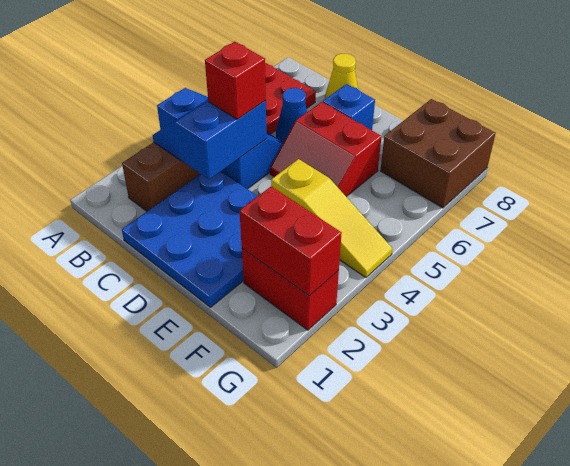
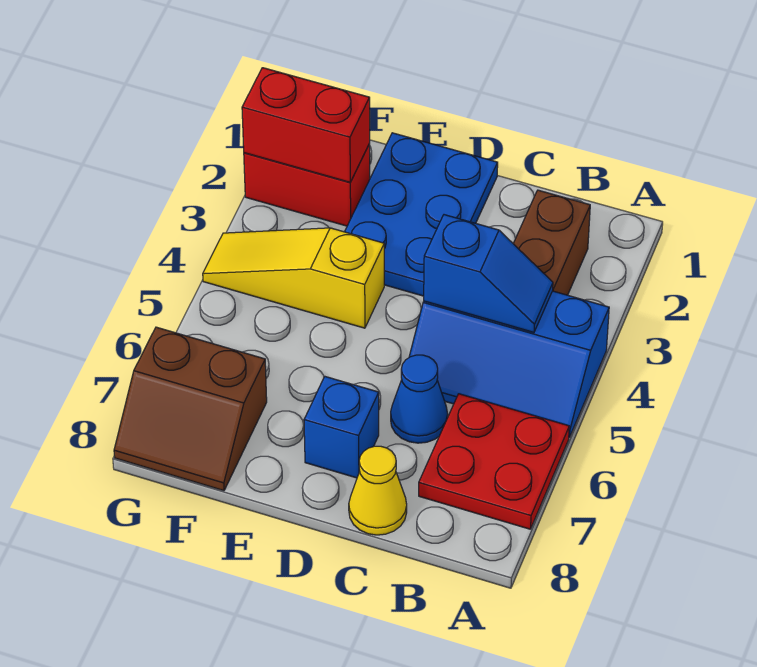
blue 2x2 slope [153,99,267,180] -> blue 1x2 slope [424,215,553,332]
blue 3x3 plate [122,172,258,307] -> blue 2x3 plate [345,133,498,296]
red 1x1 brick [205,42,266,119] -> none
red 2x2 slope [270,102,382,197] -> none
brown 2x2 brick [380,99,496,208] -> brown 2x2 slope [114,327,267,491]

